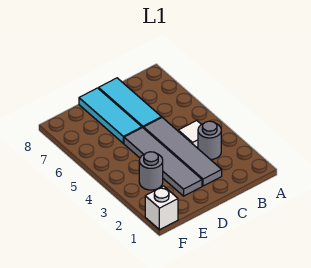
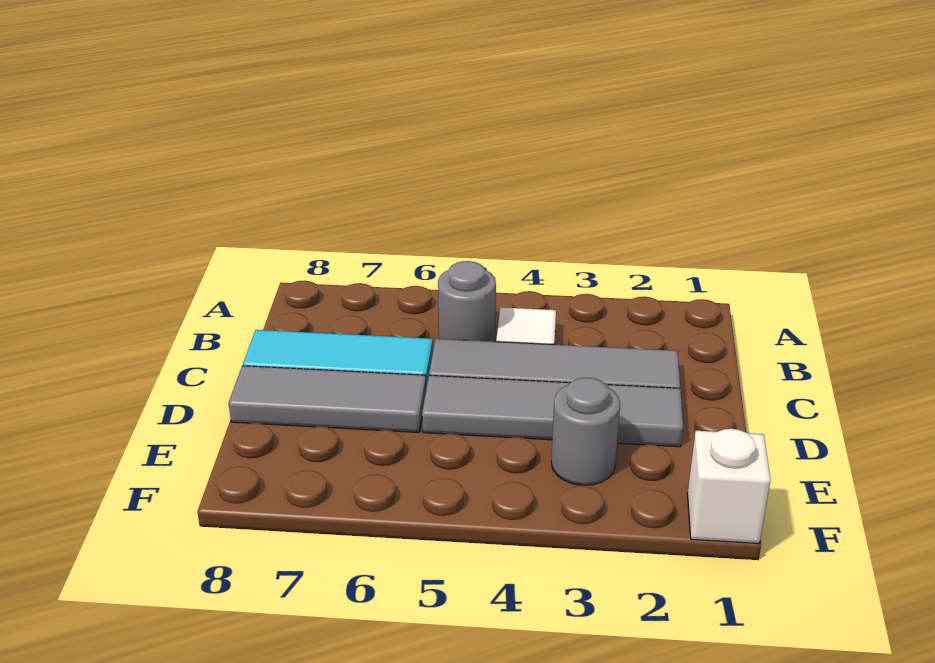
grey 1x1 round brick [198,121,221,160] -> grey 1x1 round brick moved to [438,261,496,342]
cyan 1x3 tile [79,88,142,143] -> grey 1x3 tile [229,366,426,432]

